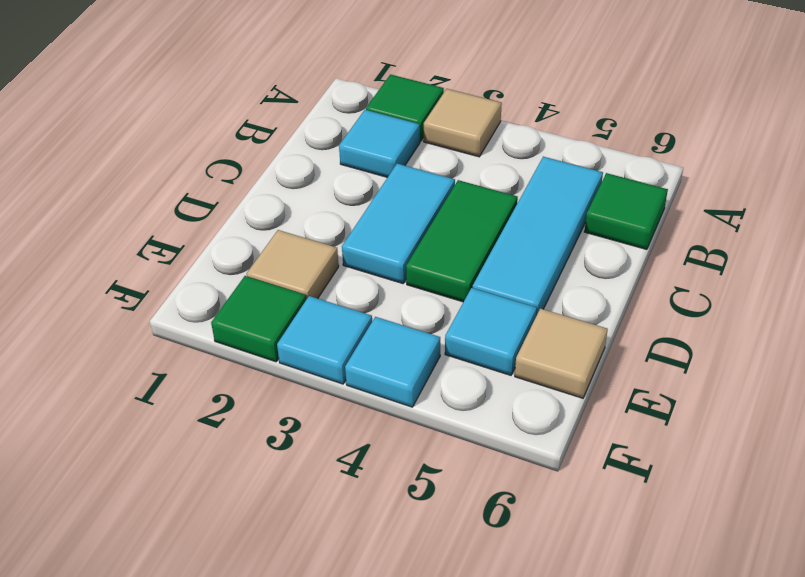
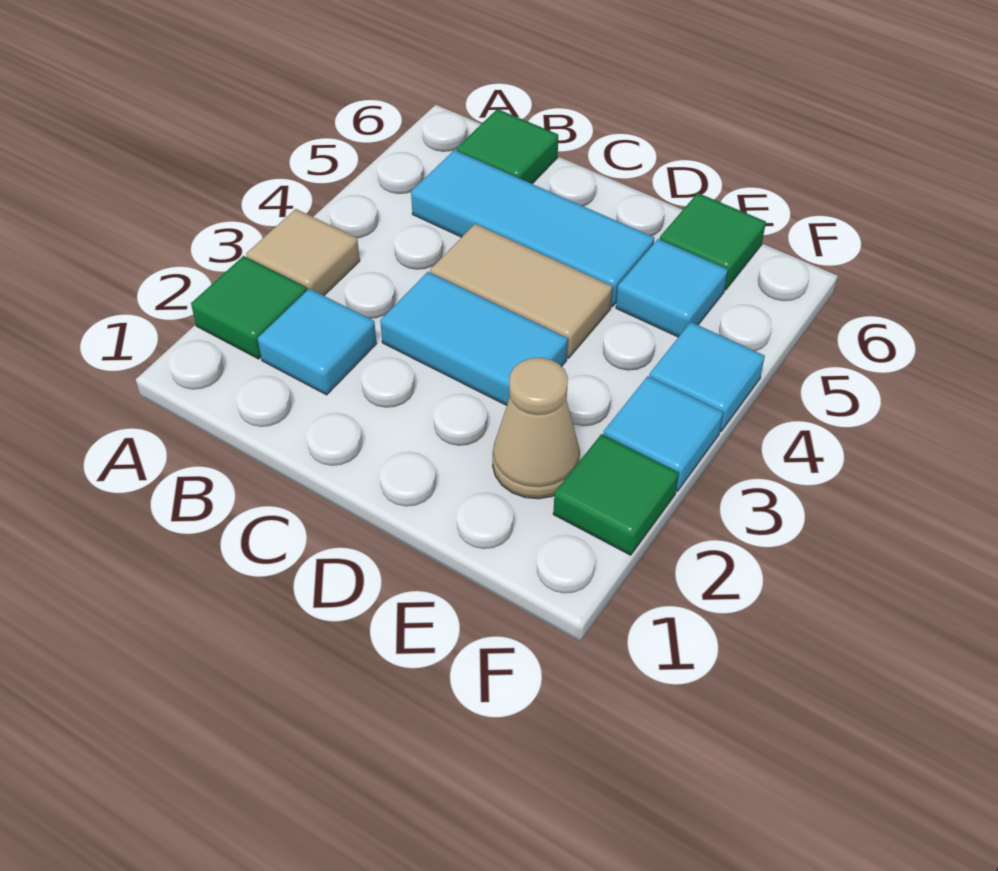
green 1x2 tile [406,180,518,302] -> tan 1x2 tile [430,224,612,358]
tan 1x1 tile [247,230,339,299] -> tan 1x1 cone [493,358,580,499]
tan 1x1 tile [515,308,608,398] -> green 1x1 tile [660,193,766,290]

